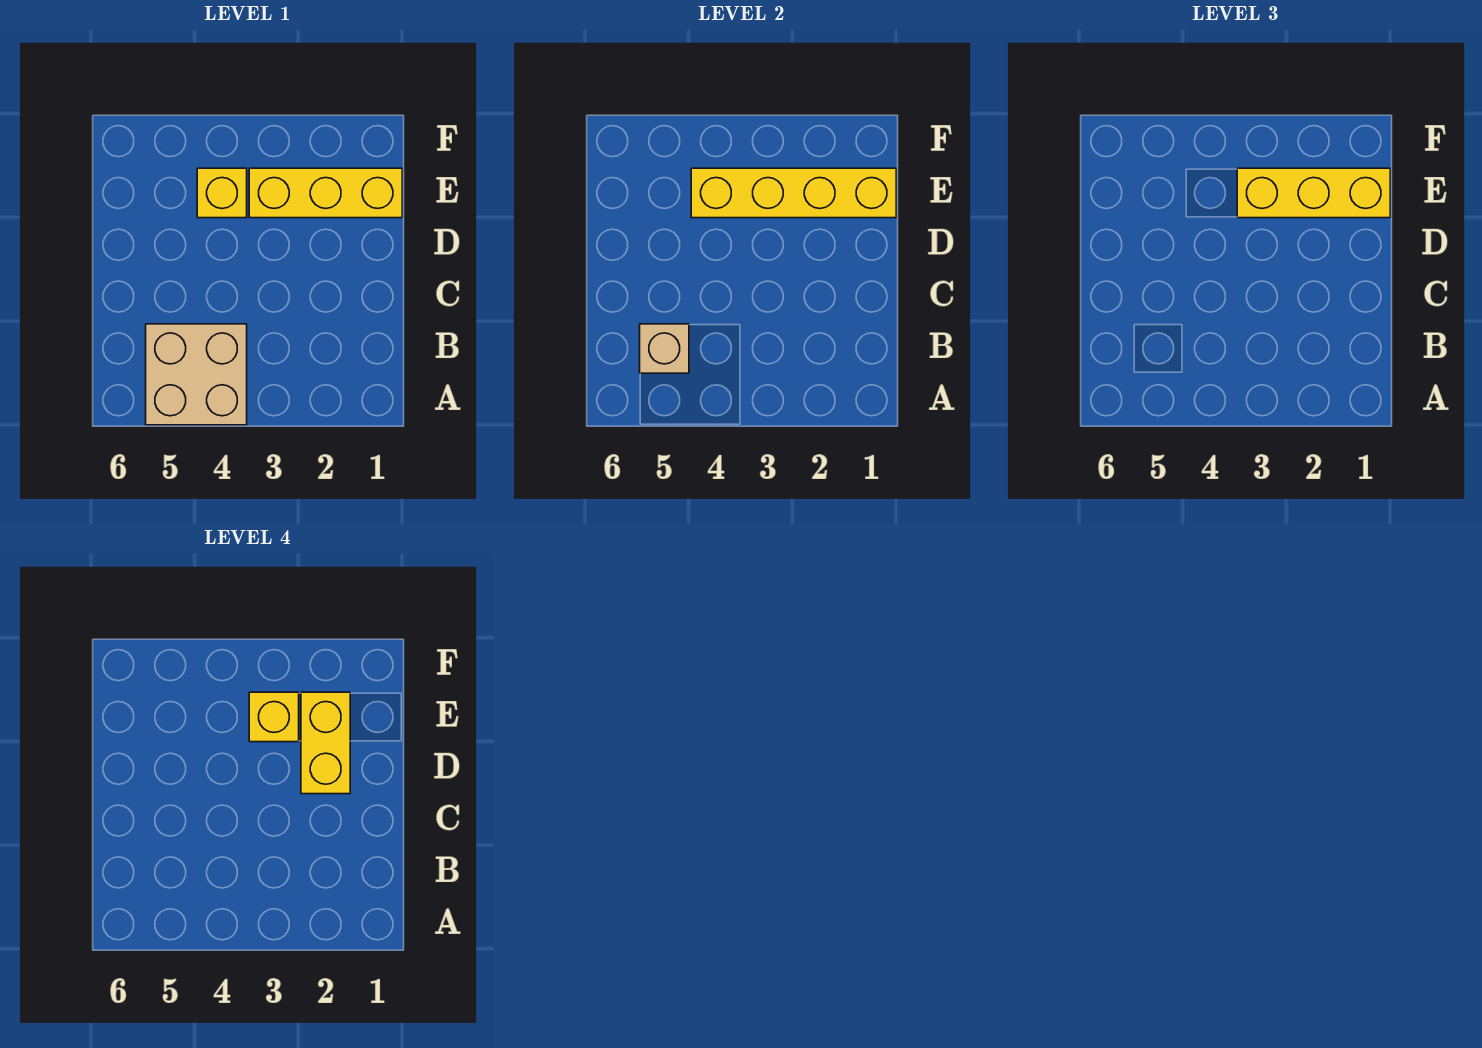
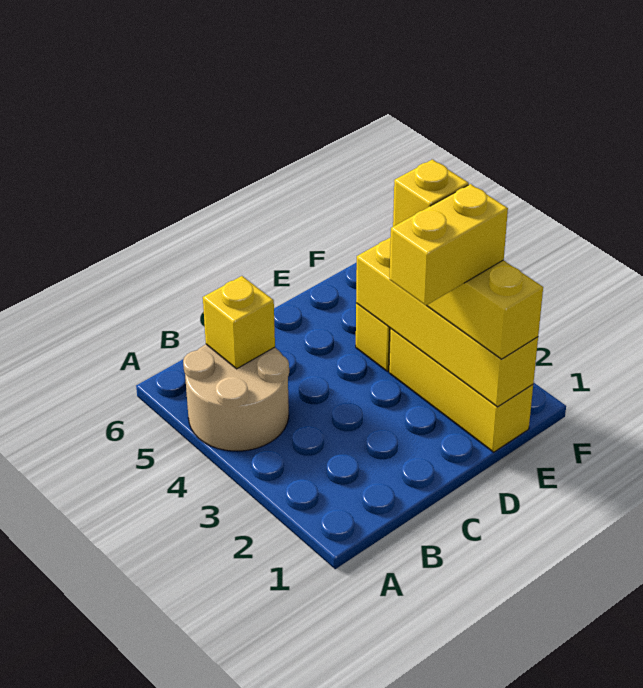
tan 2x2 brick [146,324,247,425] -> tan 2x2 round brick [183,344,289,451]
tan 1x1 brick [640,324,689,373] -> yellow 1x1 brick [203,276,275,369]

